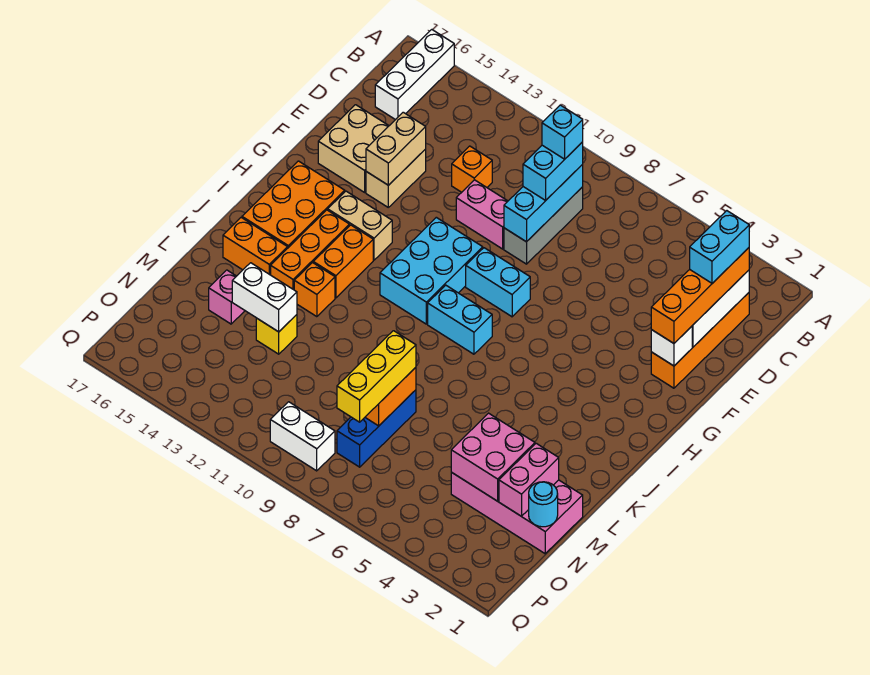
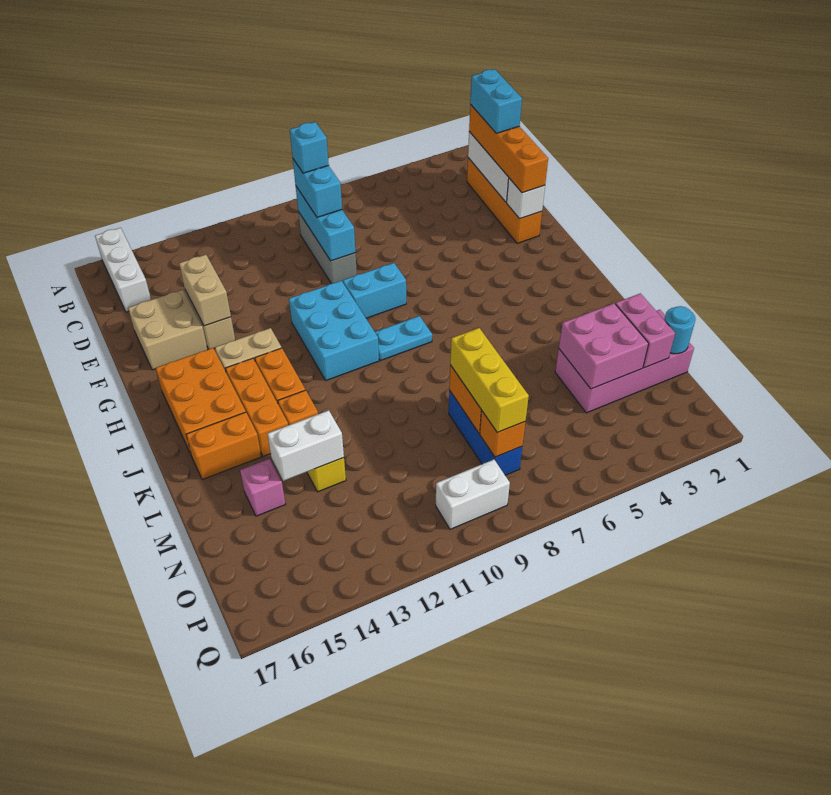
orange 1x1 brick [452,146,492,192] -> orange 1x1 brick moved to [480,411,525,457]
pink 1x2 brick [456,180,508,249] -> none
cyan 1x2 brick [428,285,492,354] -> cyan 1x2 plate [375,316,432,361]

